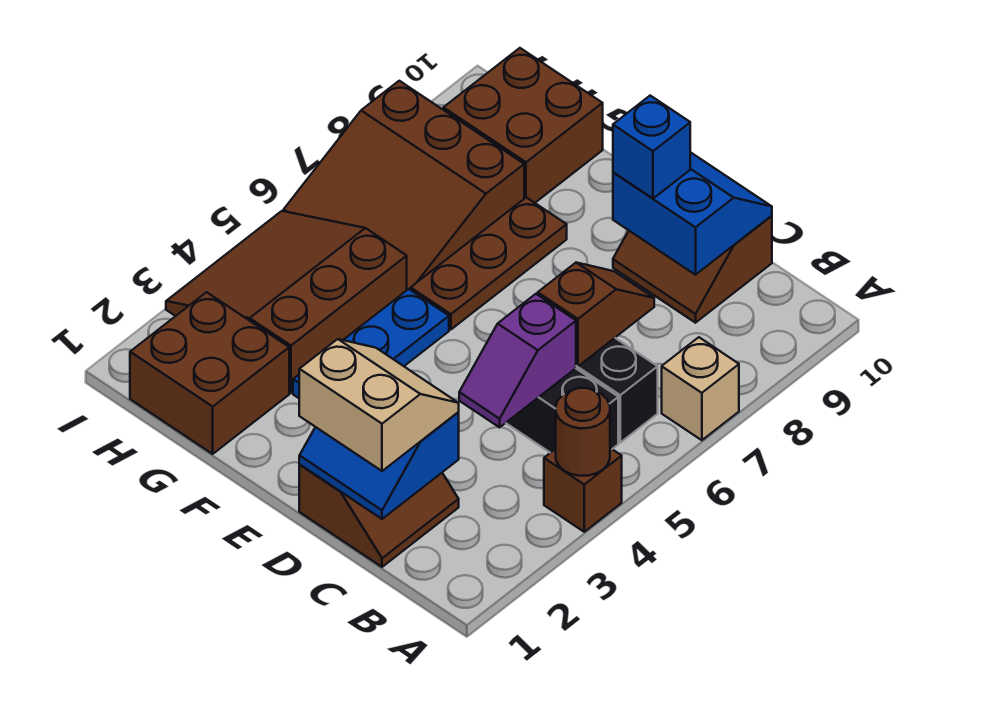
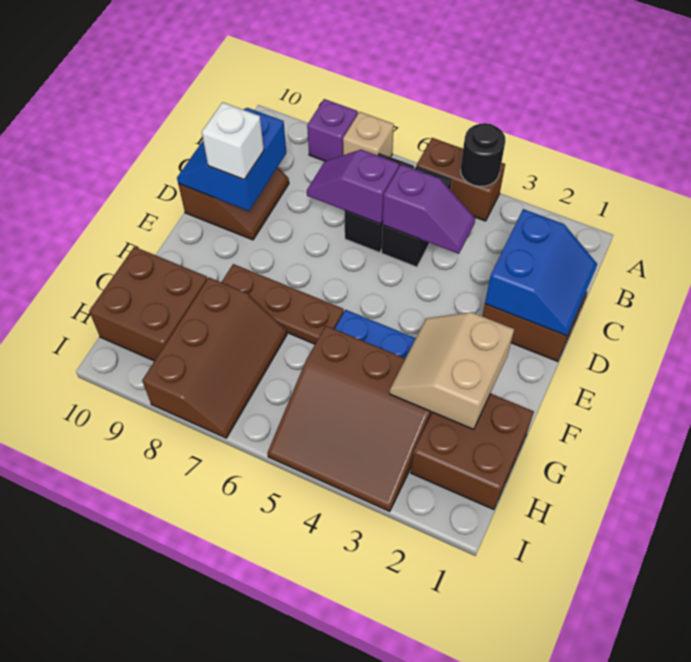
brown 1x1 brick [544,448,622,532] -> brown 1x2 brick [417,138,505,221]
brown 1x1 round brick [556,388,610,476] -> black 1x1 round brick [461,123,505,186]
none -> purple 1x1 brick [307,99,358,161]
tan 2x2 slope [299,339,459,471] -> tan 2x2 slope moved to [390,312,514,429]
brown 1x2 slope [538,263,654,366] -> purple 1x2 slope [307,150,399,224]
blue 1x1 brick [613,96,690,198] -> white 1x1 brick [202,102,264,180]
brown 3x3 slope [284,81,524,290] -> brown 2x3 slope [142,278,287,438]

